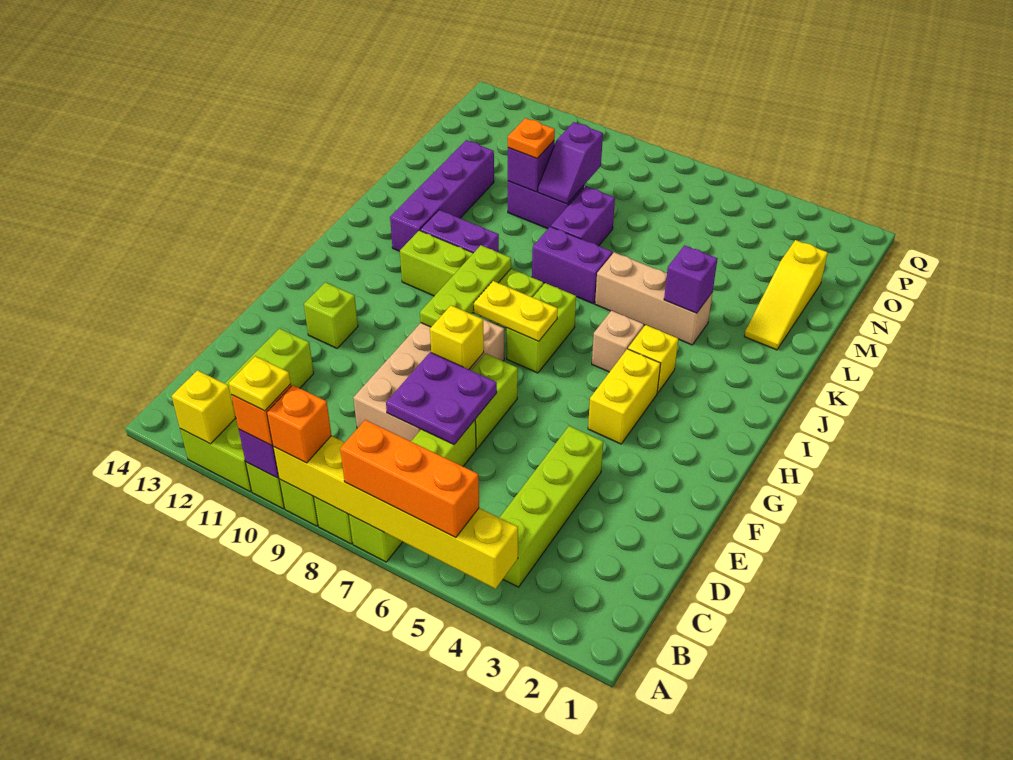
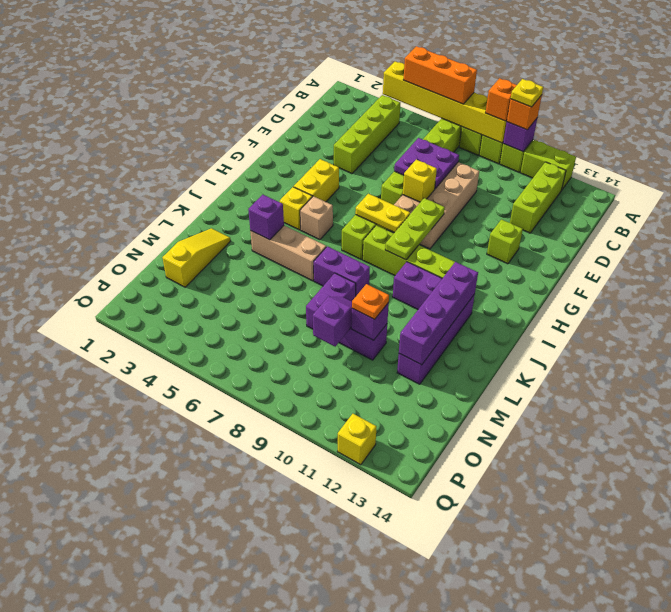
yellow 1x1 brick [172,370,235,444] -> yellow 1x1 brick moved to [337,414,376,465]
none -> purple 1x4 brick [399,262,478,365]

